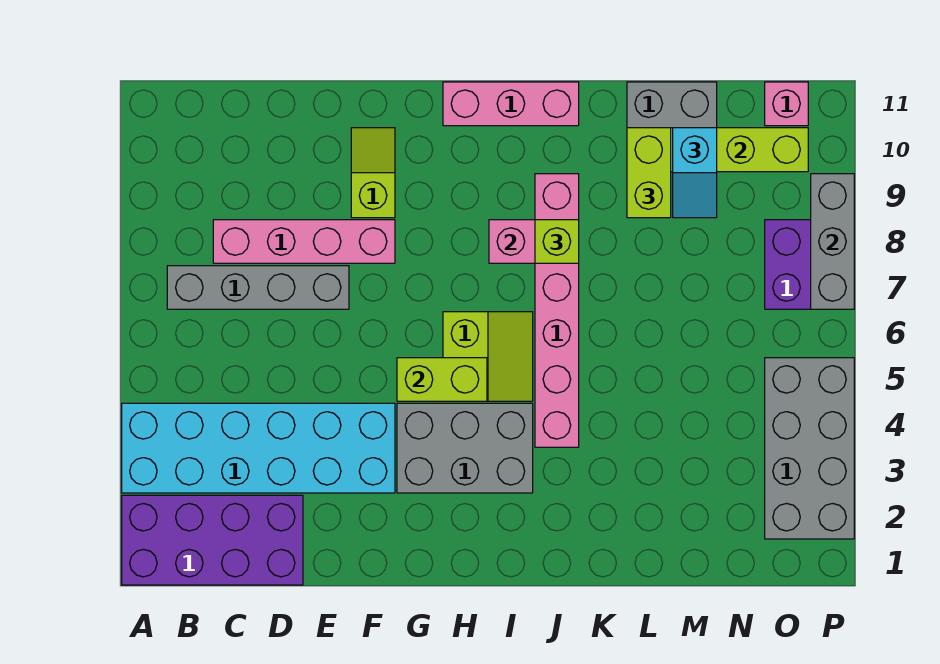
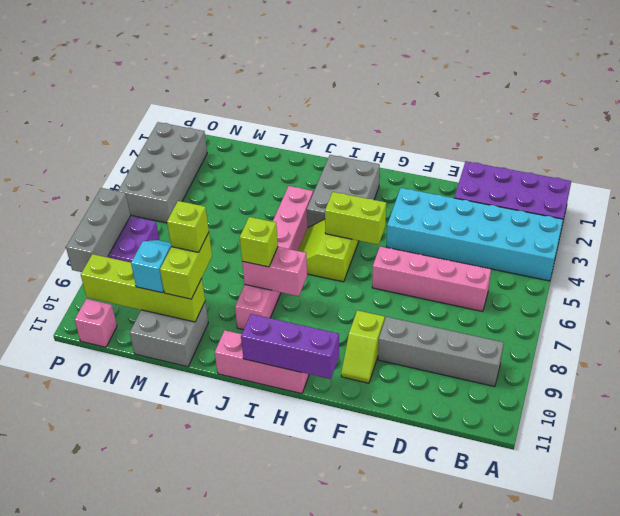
grey 1x4 brick [167,266,349,309] -> grey 1x4 brick moved to [378,317,504,387]
pink 1x4 brick [213,220,395,263] -> pink 1x4 brick moved to [372,246,491,312]
grey 2x3 brick [397,403,533,493] -> grey 2x3 brick turned to [307,155,380,227]
none -> purple 1x3 brick [241,314,339,379]
none -> lime 1x1 brick [167,201,209,252]

